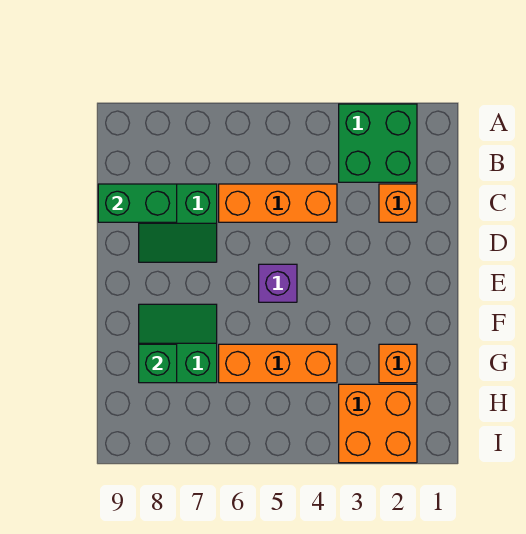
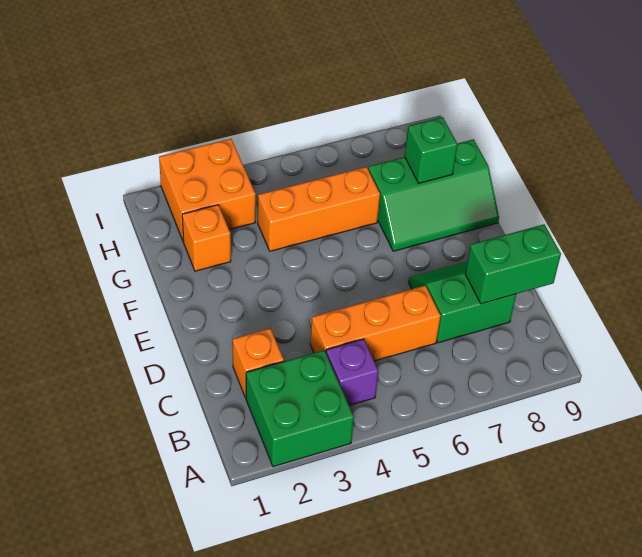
purple 1x1 brick [259,264,297,302] -> purple 1x1 brick moved to [326,339,378,405]
green 2x2 slope [139,304,217,383] -> green 2x3 slope [368,139,499,251]

